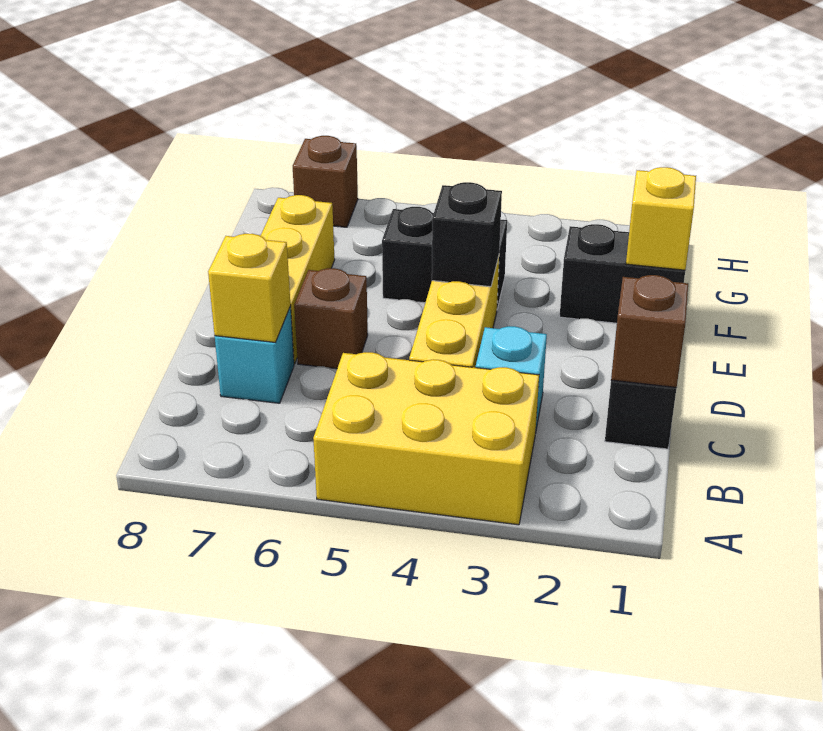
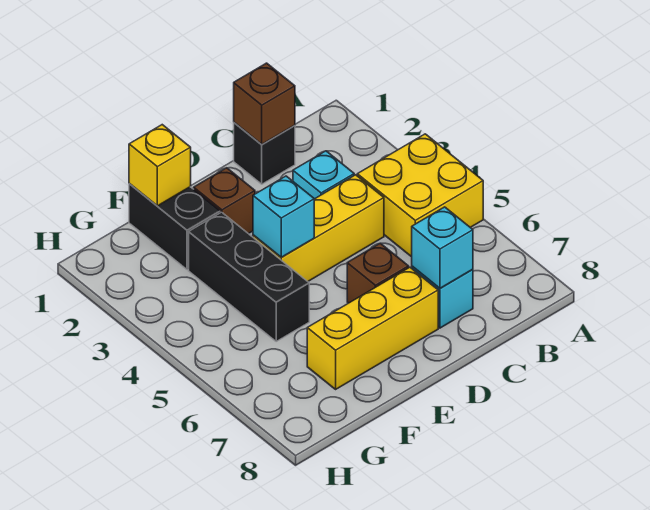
yellow 2x3 brick [313,352,539,525] -> yellow 2x2 brick [357,134,483,257]
yellow 1x1 brick [208,234,291,342] -> cyan 1x1 brick [412,207,473,288]
black 1x1 brick [432,182,502,287] -> cyan 1x1 brick [253,176,314,257]
black 1x2 brick [382,207,507,309] -> black 1x3 brick [189,212,309,341]
brown 1x1 brick [293,136,358,227] -> brown 1x1 brick moved to [194,168,255,234]

